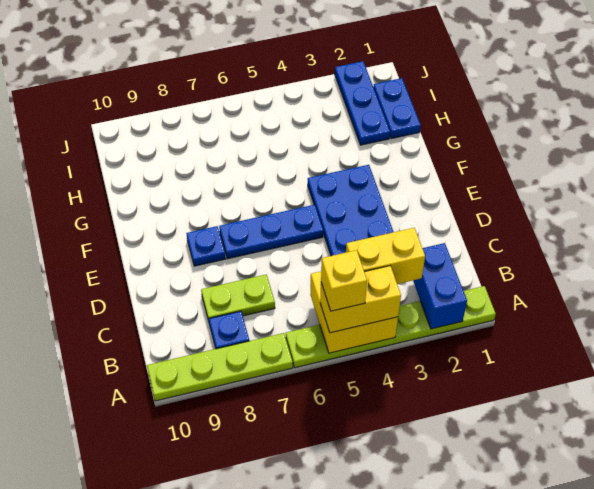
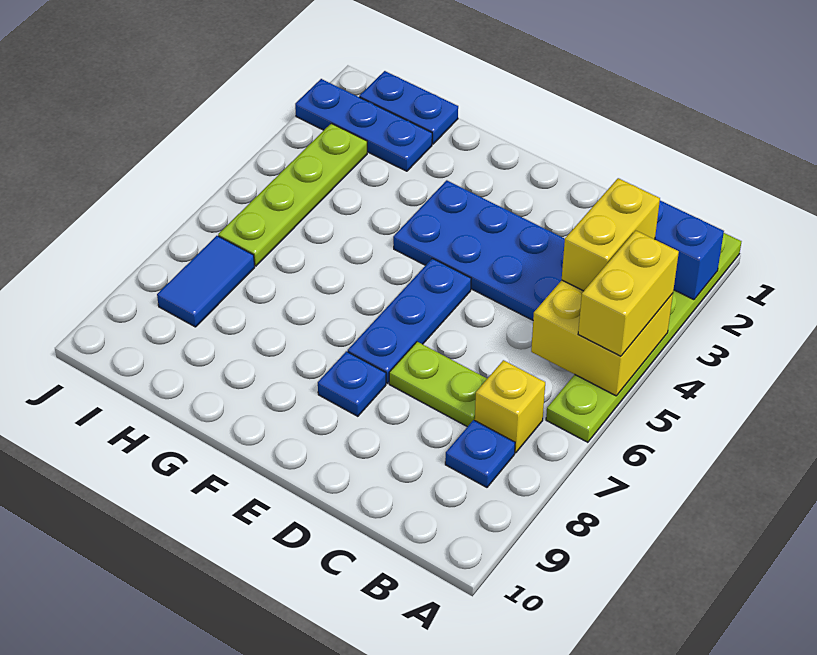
yellow 1x1 brick [321,250,367,311] -> yellow 1x1 brick moved to [475,360,545,453]
lime 1x4 plate [147,333,293,401] -> lime 1x4 plate moved to [218,123,367,266]
lime 1x2 plate [201,275,275,321] -> lime 1x2 plate turned to [389,342,487,427]
none -> blue 1x2 tile [157,236,255,327]

